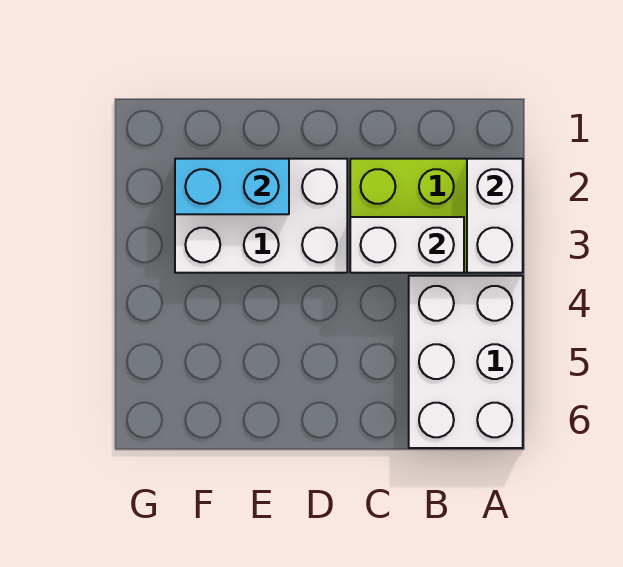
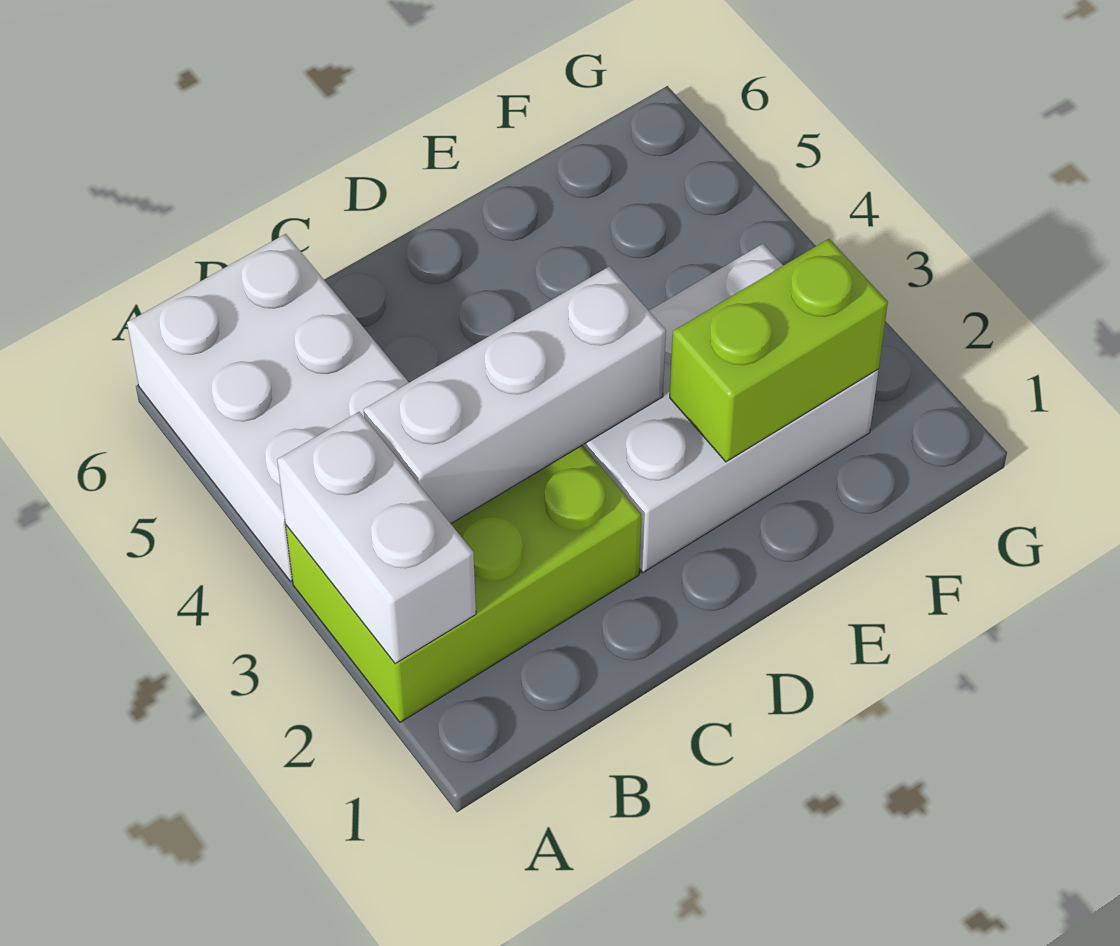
white 1x2 brick [350,217,464,273] -> white 1x3 brick [364,266,666,523]
cyan 1x2 brick [175,159,289,214] -> lime 1x2 brick [670,239,888,462]

